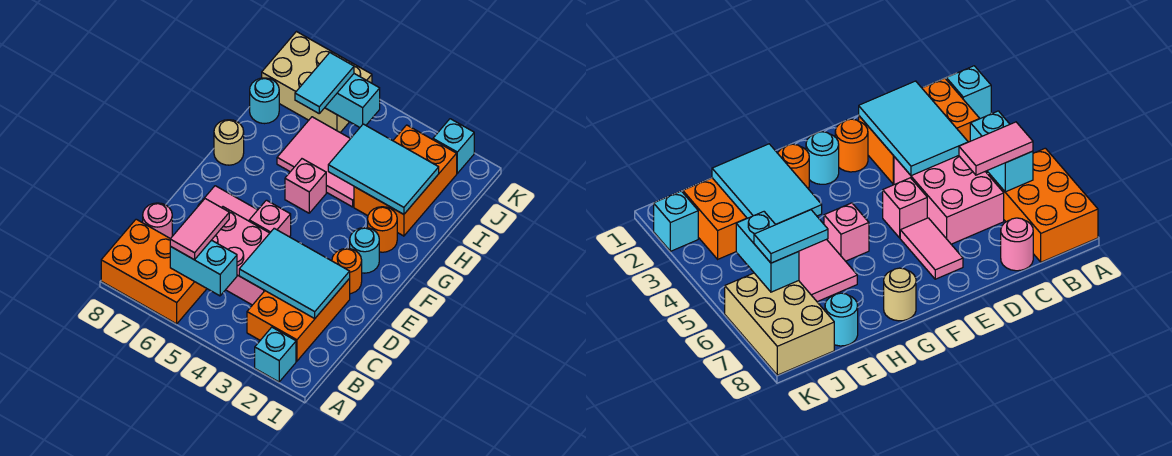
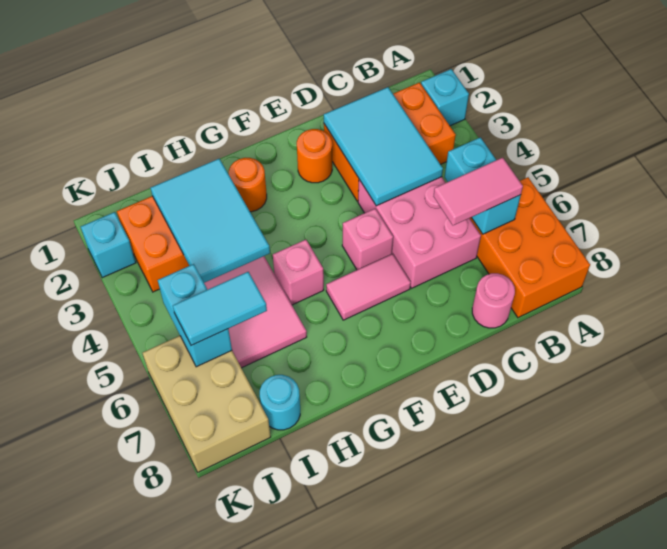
pink 1x2 tile [198,186,257,221] -> pink 1x2 tile turned to [326,254,411,320]
cyan 1x1 round brick [350,228,379,273] -> none
tan 1x1 round brick [214,120,244,165] -> none

